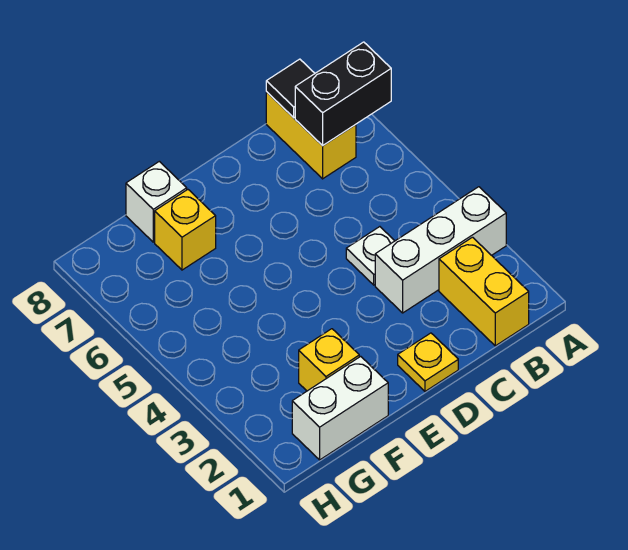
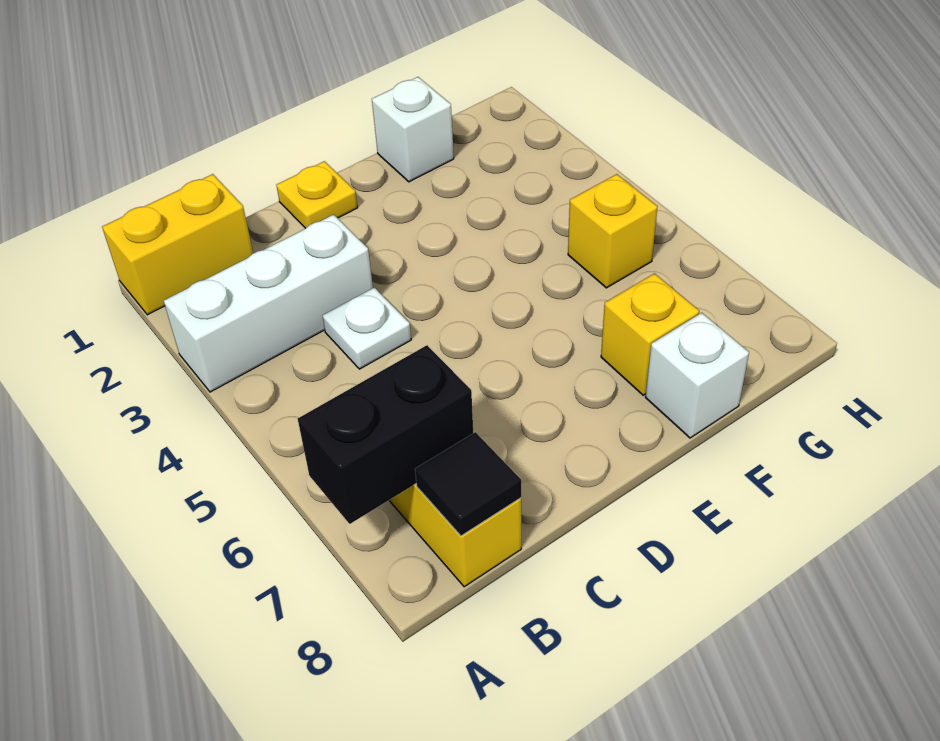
yellow 1x2 brick [439,237,529,346] -> yellow 1x2 brick turned to [102,174,253,315]
white 1x2 brick [292,356,388,460] -> white 1x1 brick [372,77,454,182]
yellow 1x1 brick [299,329,359,391] -> yellow 1x1 brick moved to [568,174,658,288]

